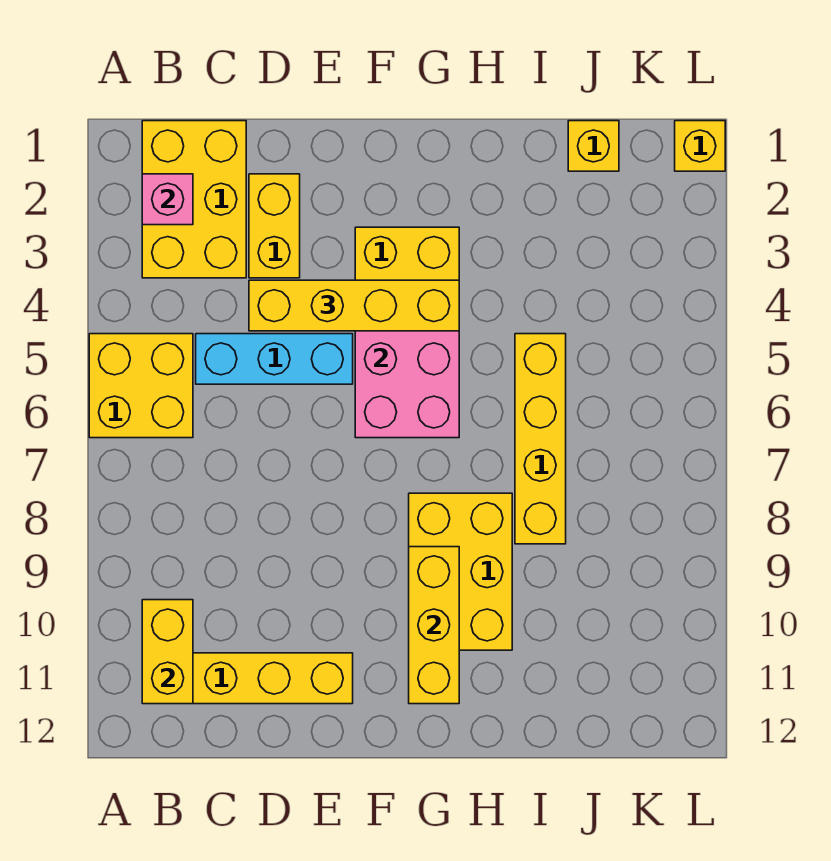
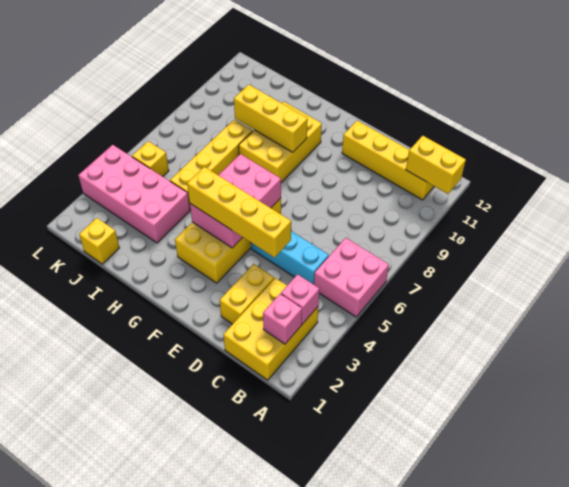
yellow 2x2 brick [89,334,193,438] -> pink 2x2 brick [314,238,389,317]
none -> pink 1x1 brick [281,274,319,324]
yellow 1x2 brick [142,600,193,704] -> yellow 1x2 brick turned to [406,136,466,194]
yellow 1x3 brick [409,547,459,704] -> yellow 1x3 brick turned to [234,85,308,152]
none -> pink 2x4 brick [78,145,190,243]
yellow 1x1 brick [675,121,725,171] -> yellow 1x1 brick moved to [132,141,169,177]

